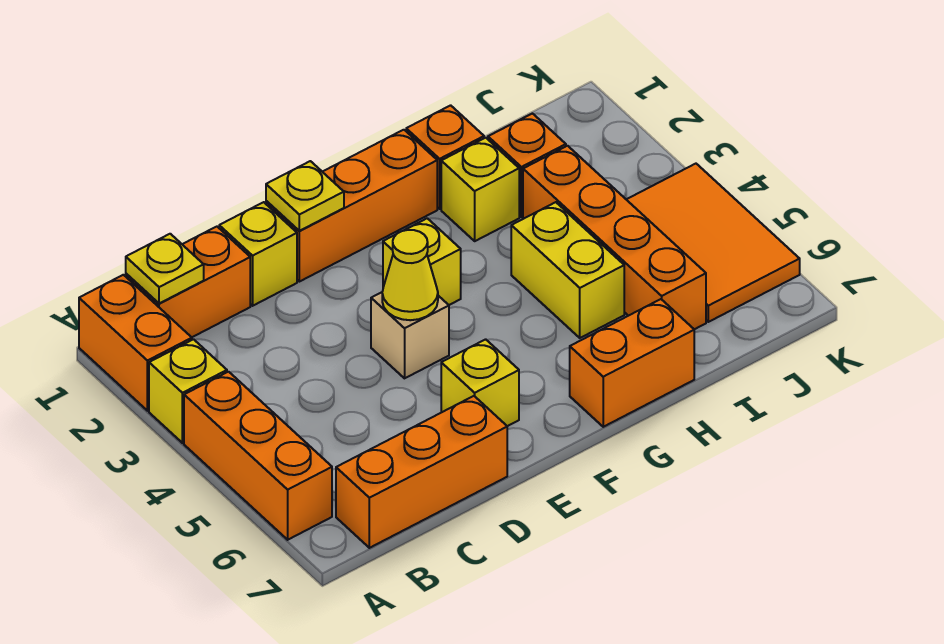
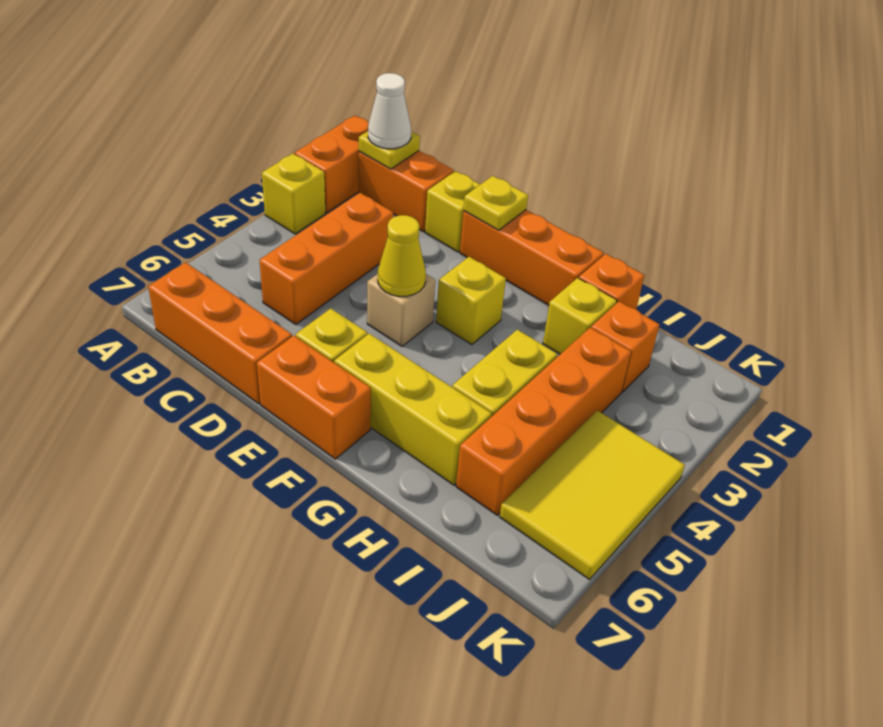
orange 1x3 brick [184,372,332,540] -> orange 1x3 brick moved to [260,193,393,325]
none -> white 1x1 cone [368,73,411,149]
none -> yellow 1x3 brick [334,334,492,485]
orange 1x2 brick [570,299,694,427] -> orange 1x2 brick moved to [257,336,371,459]
orange 2x3 tile [626,164,800,322] -> yellow 2x3 tile [500,410,685,579]

